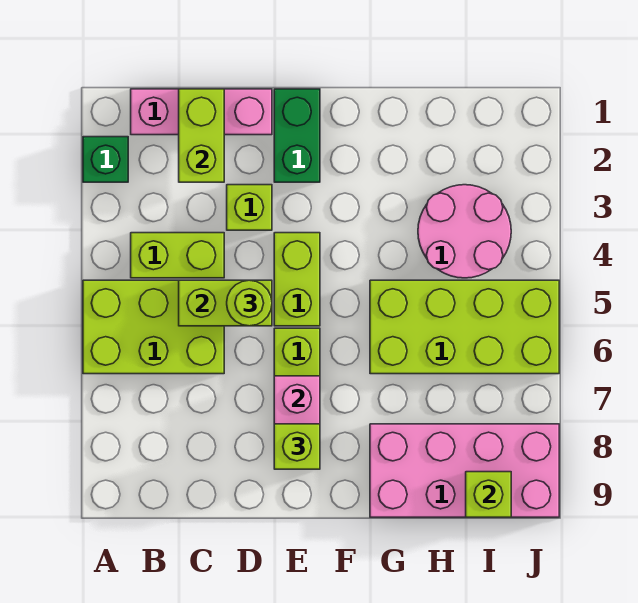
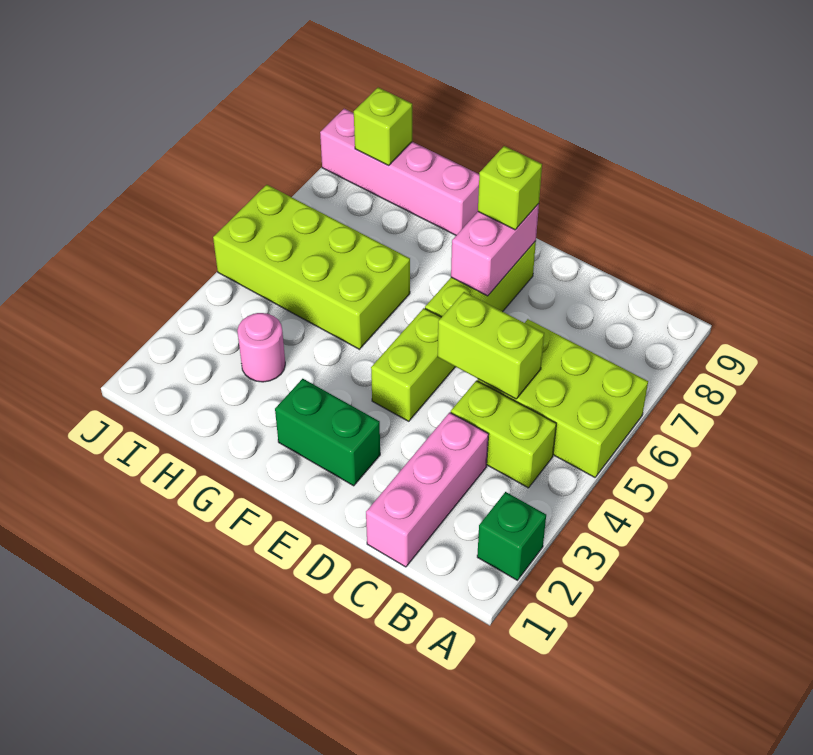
pink 1x3 brick [131,89,272,135] -> pink 1x3 brick turned to [366,412,488,567]
lime 1x2 brick [179,89,224,182] -> none
lime 1x1 brick [227,185,272,230] -> none
lime 1x1 round brick [227,280,272,326] -> none
green 1x2 brick [274,89,320,182] -> green 1x2 brick turned to [275,379,380,486]
pink 2x4 brick [370,424,559,517] -> pink 1x4 brick [320,109,479,235]
pink 2x2 round brick [418,185,511,278] -> pink 1x1 round brick [237,313,285,382]

